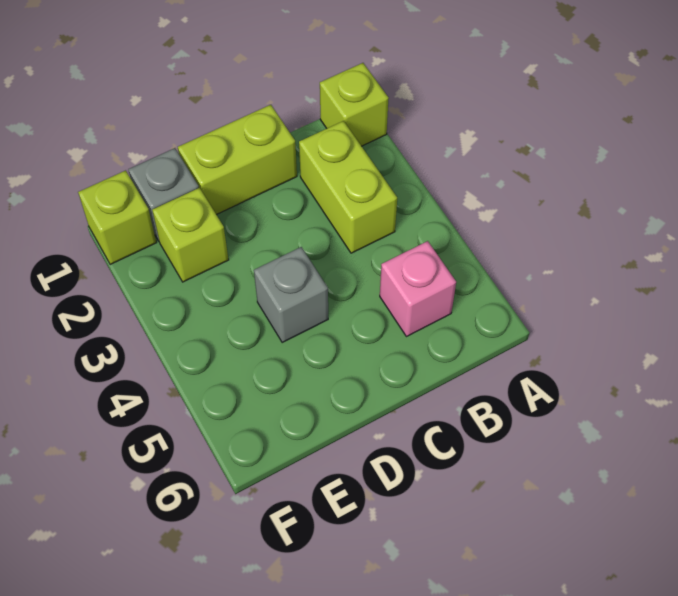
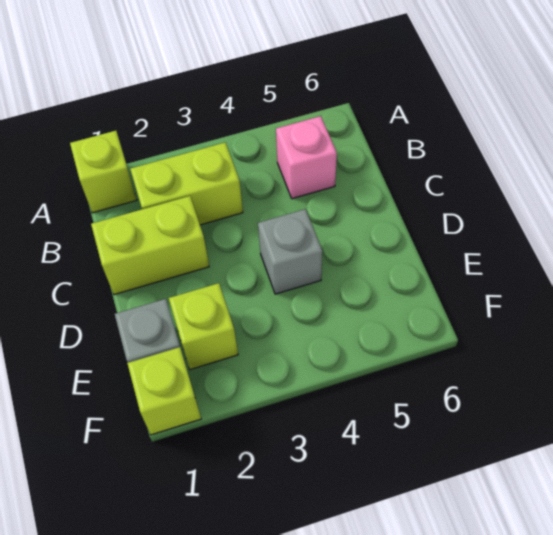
lime 1x2 brick [178,105,297,215] -> lime 1x2 brick turned to [91,196,209,295]

